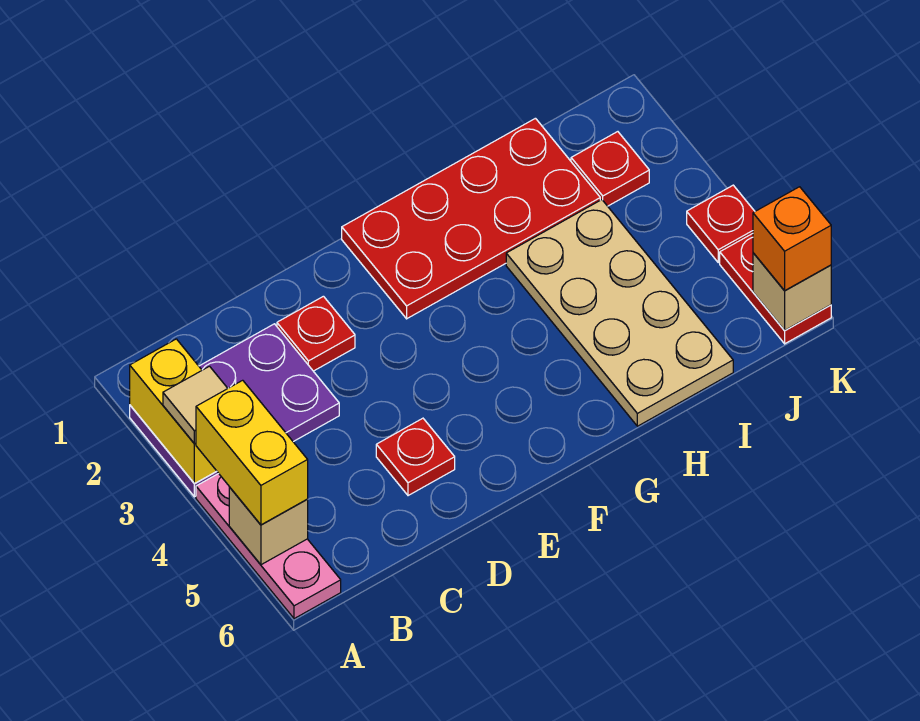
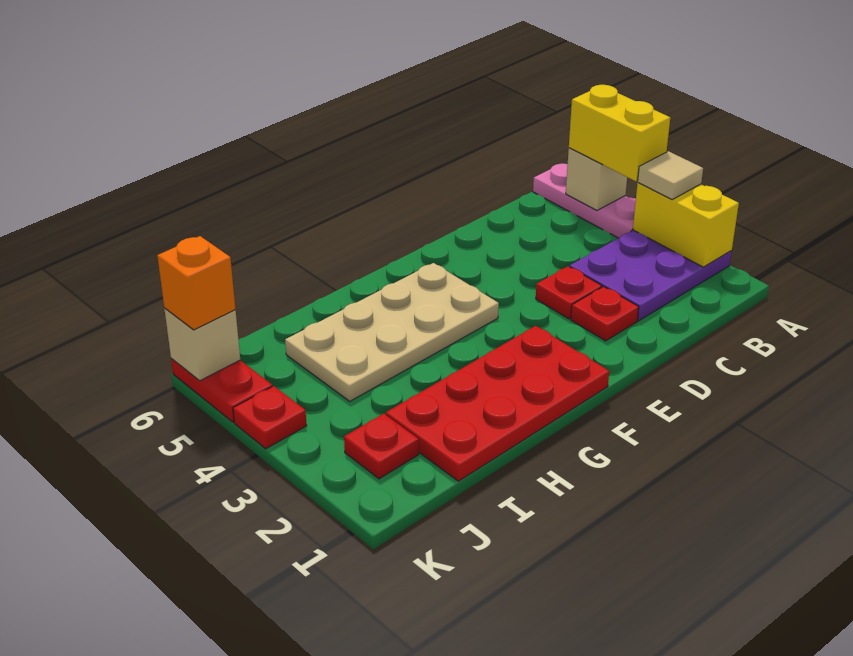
red 1x1 plate [376,418,455,496] -> red 1x1 plate moved to [536,266,602,319]
tan 2x4 plate [506,200,733,426] -> tan 2x4 plate turned to [285,263,499,401]

